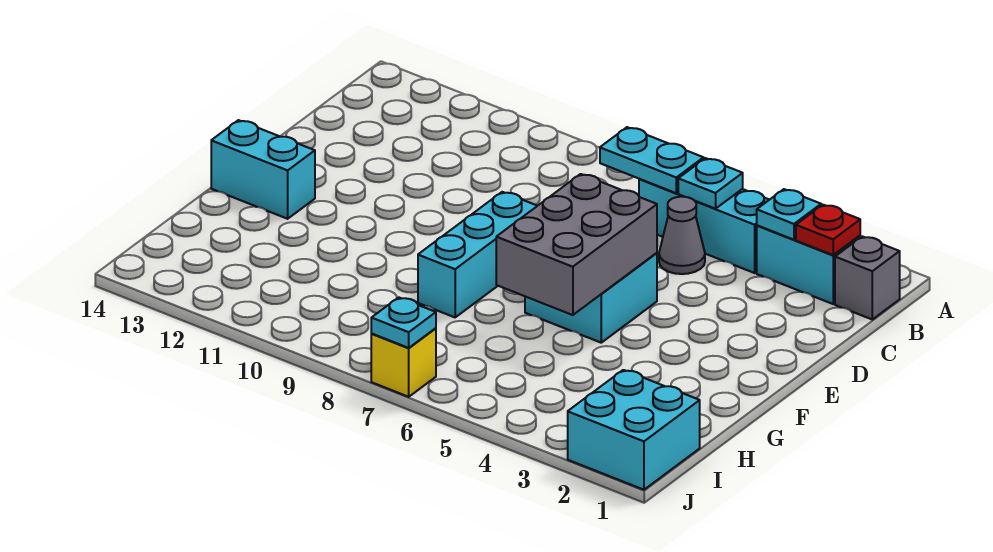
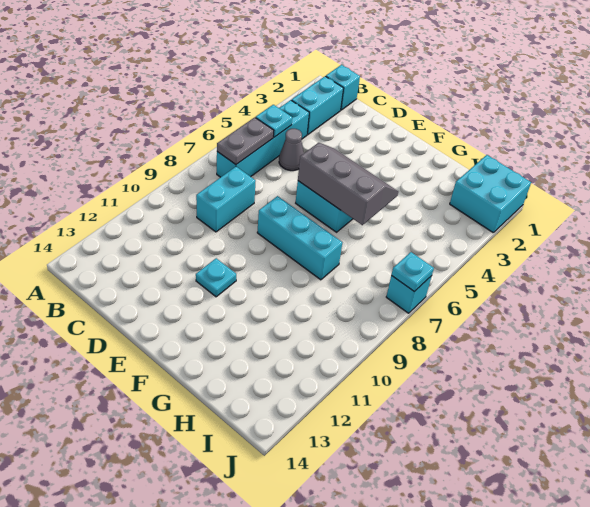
grey 1x1 brick [835,236,900,319] -> cyan 1x1 brick [326,65,360,110]
red 1x1 plate [796,205,860,255] -> none
cyan 1x1 plate [757,189,821,240] -> cyan 1x1 plate moved to [196,258,236,297]
cyan 1x3 brick [639,179,769,273] -> cyan 1x4 brick [217,100,309,177]
cyan 1x2 plate [600,127,704,193] -> grey 1x2 plate [217,117,274,165]
grey 2x3 brick [496,174,657,315] -> grey 2x3 slope [298,143,398,225]
cyan 1x2 brick [211,120,315,219] -> cyan 1x2 brick moved to [196,167,255,232]
yellow 1x1 brick [371,328,436,397] -> cyan 1x1 brick [386,276,432,313]

